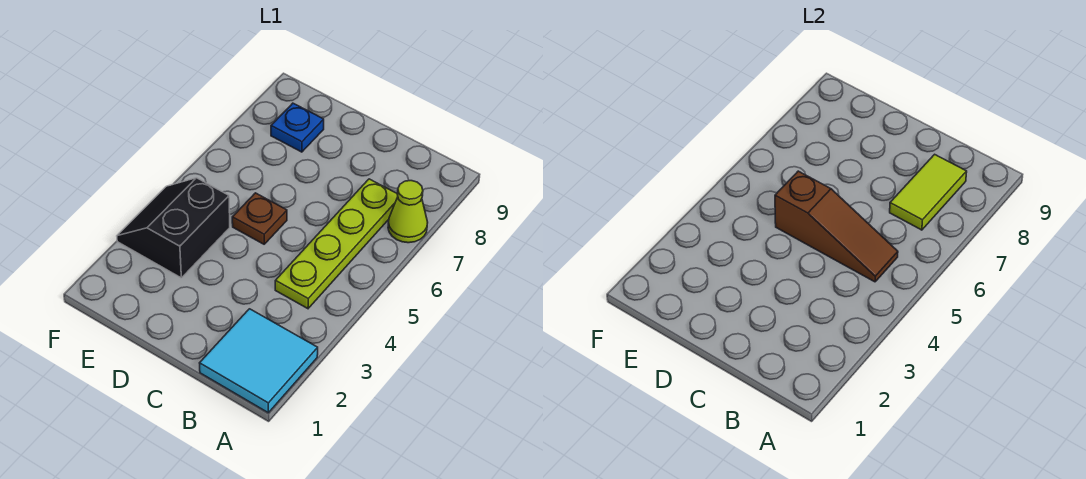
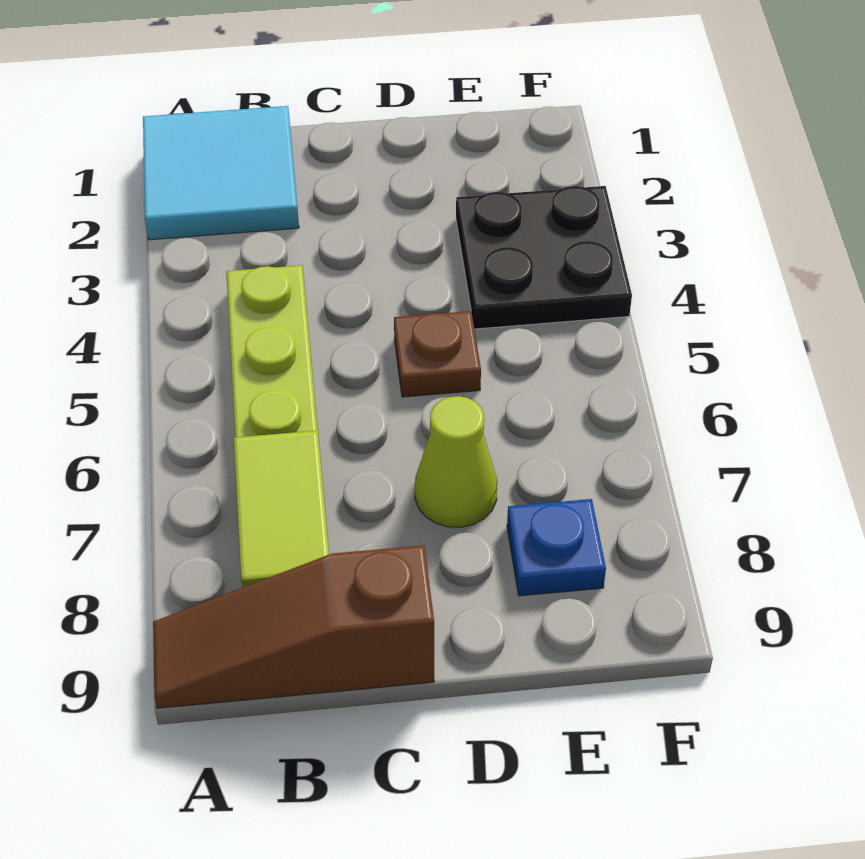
lime 1x1 cone [388,181,428,243] -> lime 1x1 cone moved to [415,396,497,527]
brown 1x3 slope [775,171,898,282] -> brown 1x3 slope moved to [153,545,434,708]
black 2x2 slope [117,178,230,278] -> black 2x2 plate [456,186,632,329]

